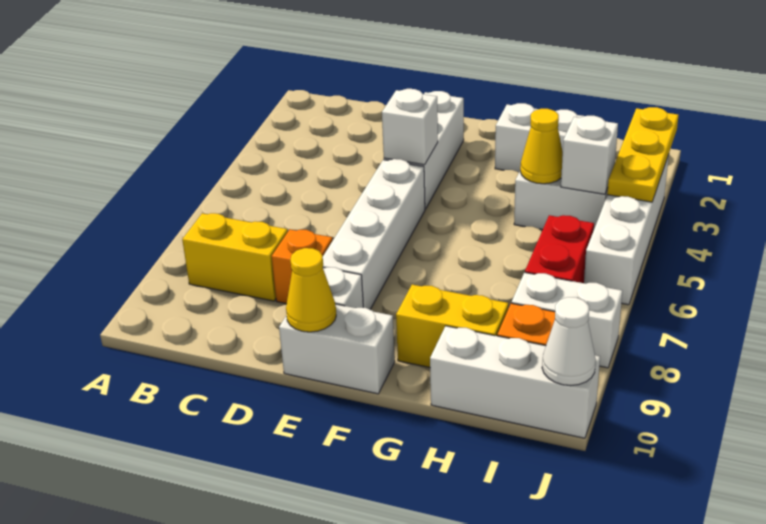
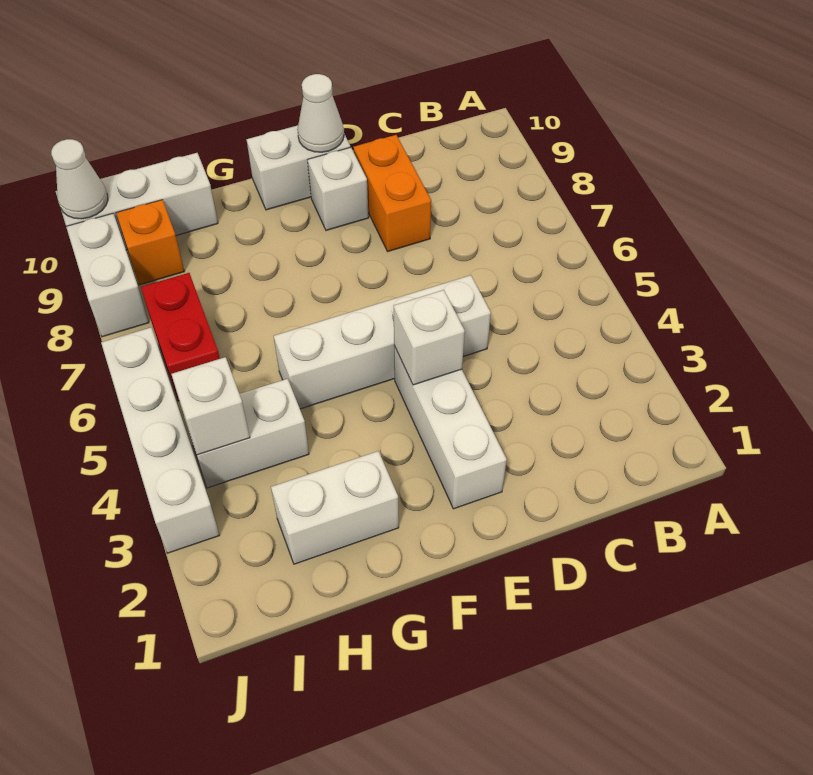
yellow 1x2 brick [182,213,288,301] -> none
orange 1x1 brick [272,229,333,304] -> orange 1x2 brick [353,135,431,252]
white 1x4 brick [323,159,425,309] -> white 1x4 brick turned to [274,275,491,409]
yellow 1x1 cone [286,248,336,332] -> white 1x1 cone [297,74,344,152]
yellow 1x2 brick [396,285,508,367] -> none
yellow 1x1 cone [520,109,563,184] -> none
white 1x2 brick [512,272,622,368] -> white 1x2 brick turned to [66,214,149,337]
yellow 1x3 plate [607,107,679,202] -> none

